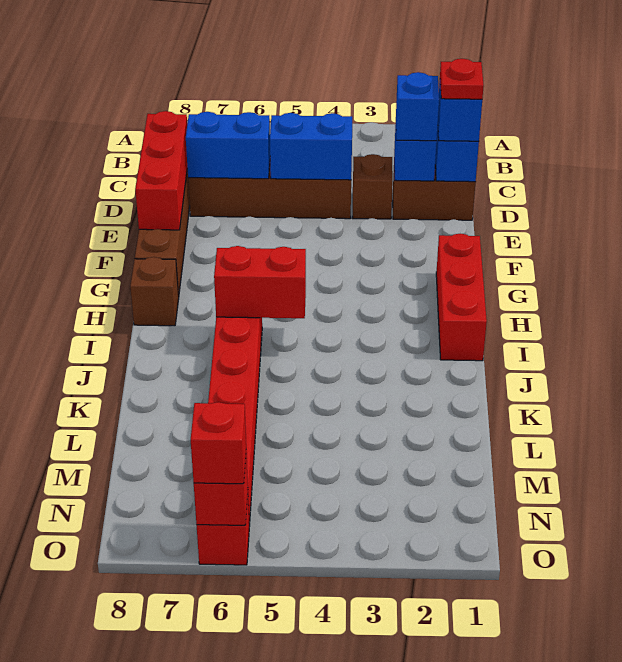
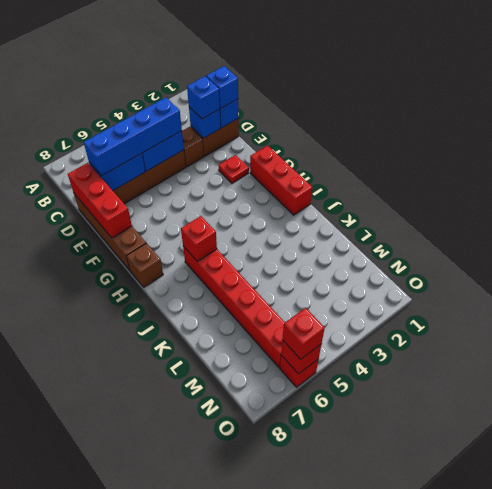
red 1x1 plate [440,59,484,99] -> red 1x1 plate moved to [219,155,249,183]
none -> blue 1x4 brick [84,97,182,176]
red 1x2 brick [214,246,306,318] -> red 1x1 brick [181,216,217,261]

